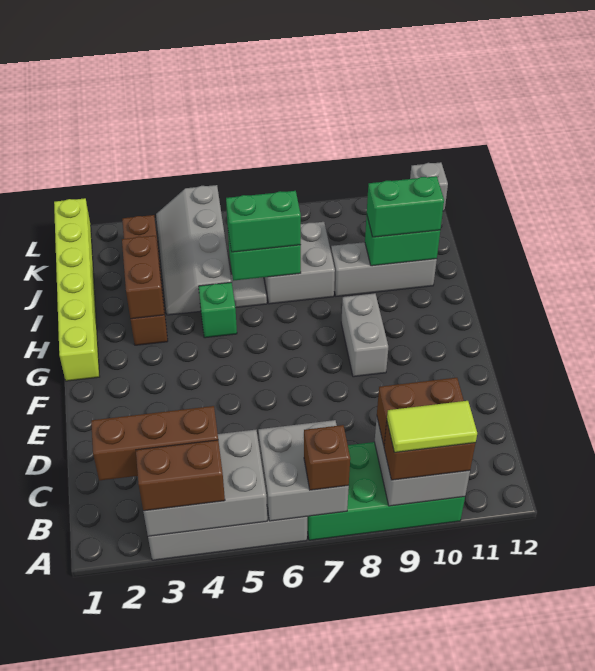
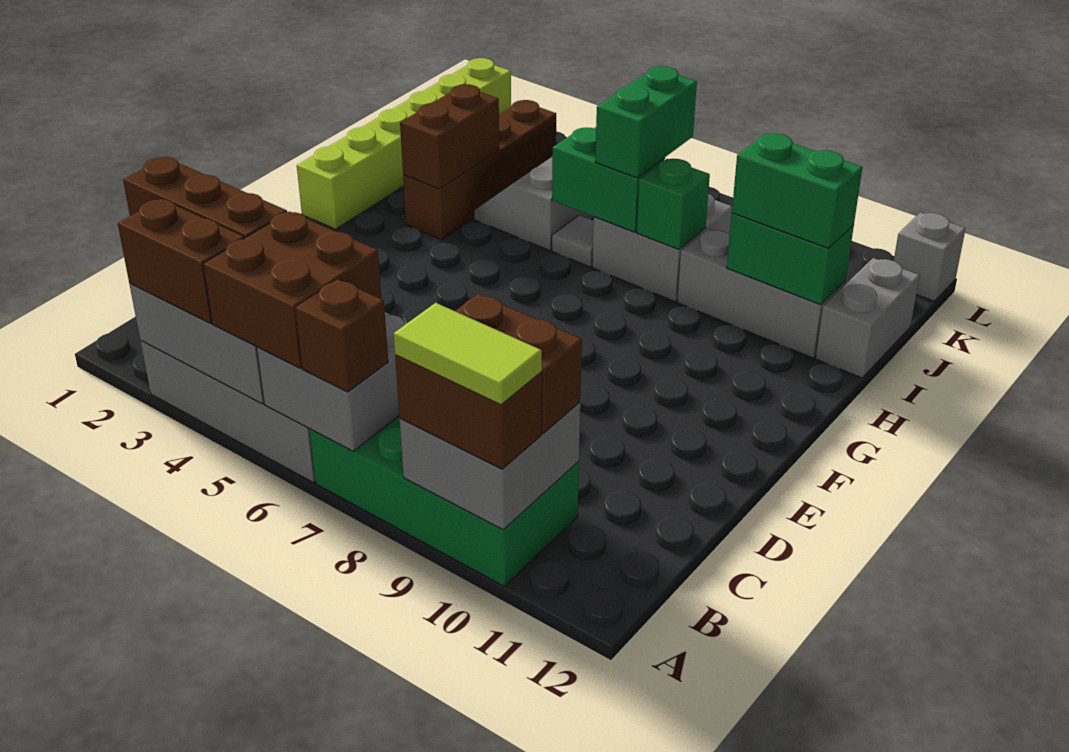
none -> brown 2x2 brick [203,211,381,368]
grey 1x2 brick [341,293,388,377] -> grey 1x2 brick moved to [816,258,920,378]
green 1x1 brick [199,282,237,338] -> green 1x1 brick moved to [637,159,710,249]
green 1x2 brick [226,191,301,252] -> green 1x2 brick turned to [595,66,697,178]

